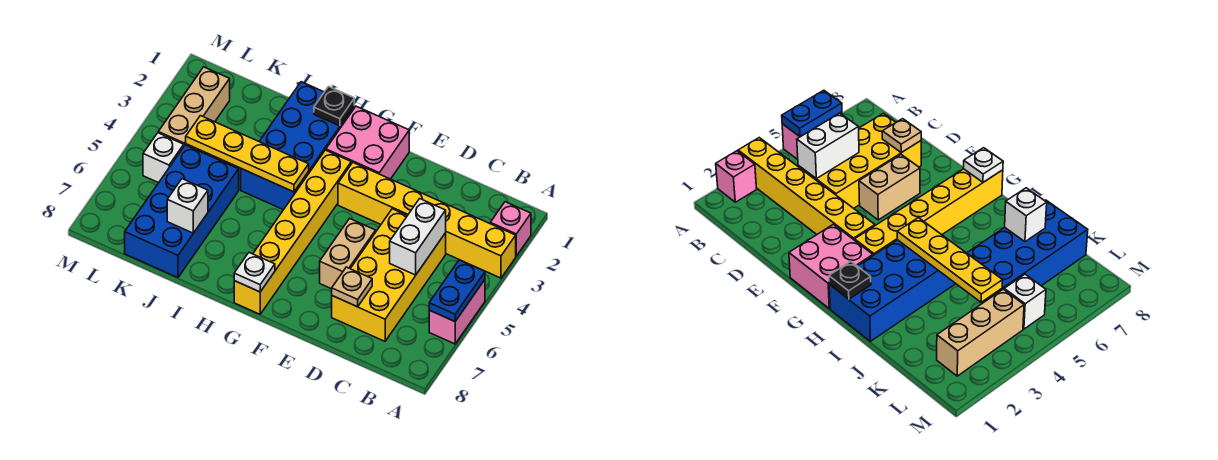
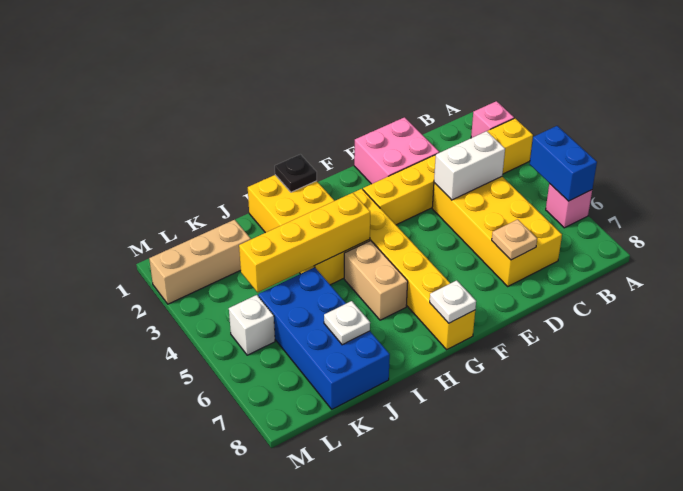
pink 1x2 brick [429,280,485,344] -> pink 1x1 brick [546,184,592,228]
blue 1x2 plate [429,260,485,321] -> blue 1x2 brick [530,126,597,201]
white 1x2 brick [390,199,446,275] -> white 1x2 brick turned to [434,131,505,200]
tan 1x2 brick [320,219,376,289] -> tan 1x2 brick moved to [344,241,408,320]
pink 2x2 brick [326,106,409,179] -> pink 2x2 brick moved to [354,117,439,184]
blue 2x4 brick [241,82,354,210] -> yellow 2x4 brick [248,175,370,285]
yellow 1x4 plate [186,116,309,192] -> yellow 1x4 brick [239,193,370,293]
white 1x1 brick [167,179,208,233] -> white 1x1 plate [324,301,370,345]
tan 1x3 brick [158,67,230,150] -> tan 1x3 brick turned to [149,220,251,304]

